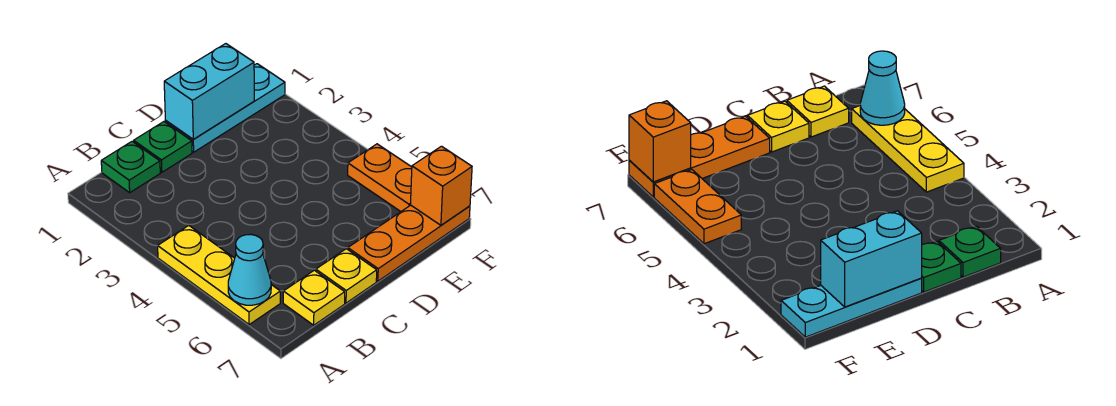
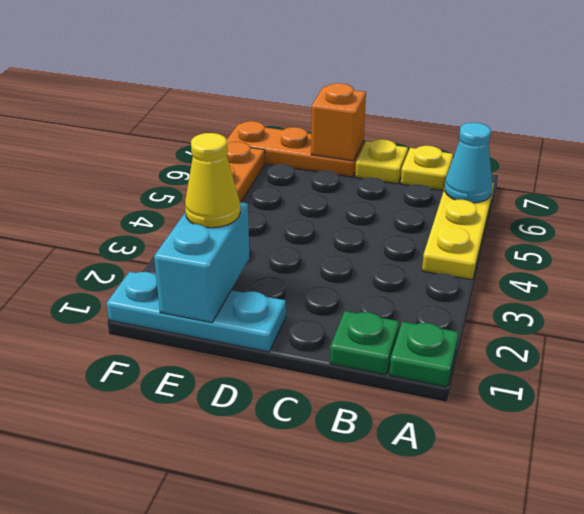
green 1x1 plate [134,122,192,172] -> green 1x1 plate moved to [389,322,459,387]
cyan 1x2 brick [164,44,254,139] -> cyan 1x2 brick turned to [154,202,250,323]
none -> yellow 1x1 cone [185,133,240,228]
orange 1x1 brick [410,146,472,225] -> orange 1x1 brick moved to [311,83,366,161]

